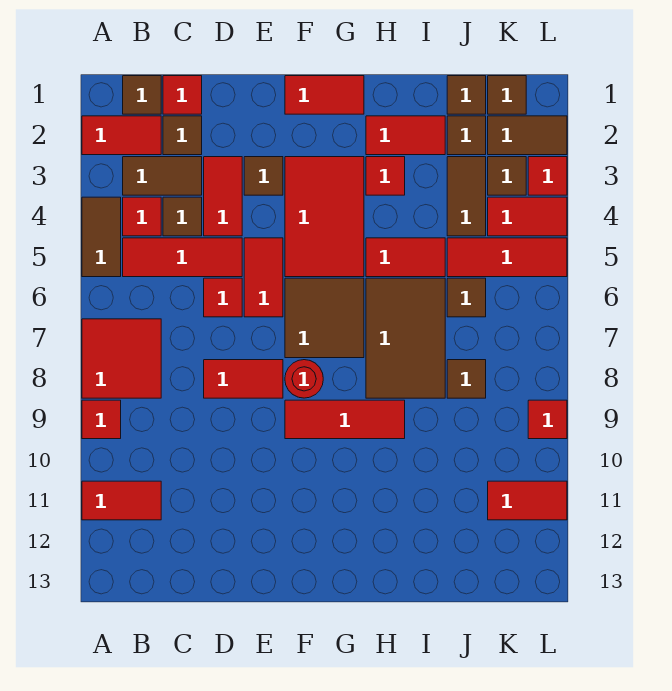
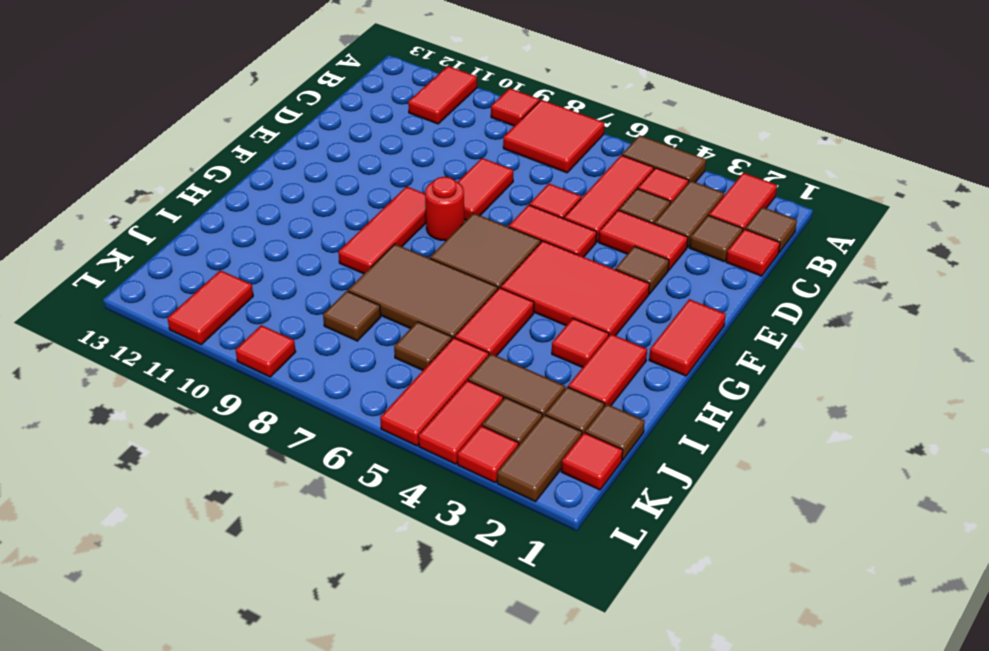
brown 1x1 tile [488,76,526,114] -> red 1x1 tile [561,432,623,490]

